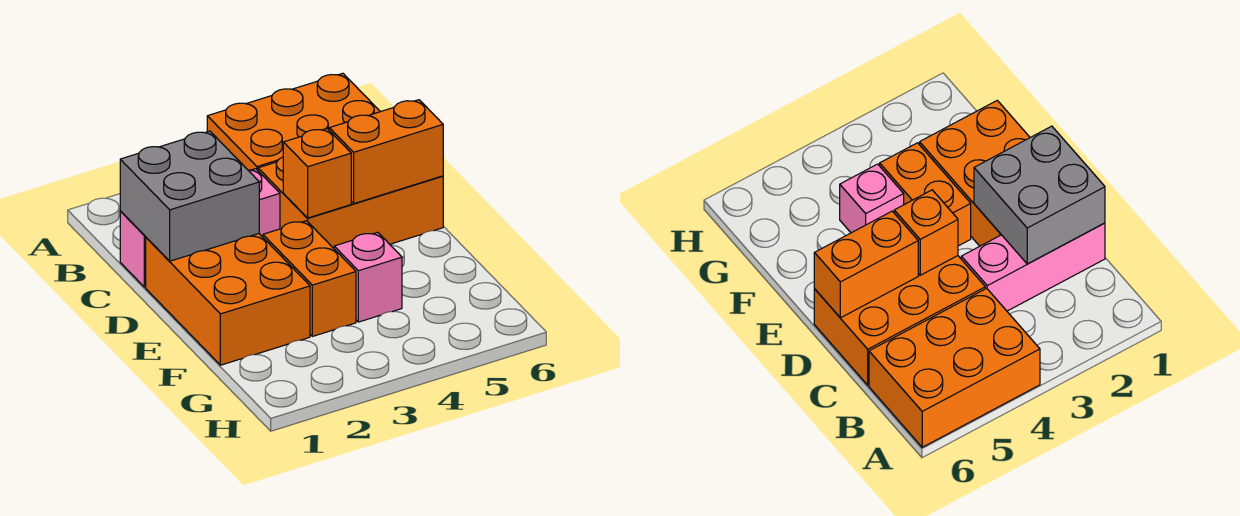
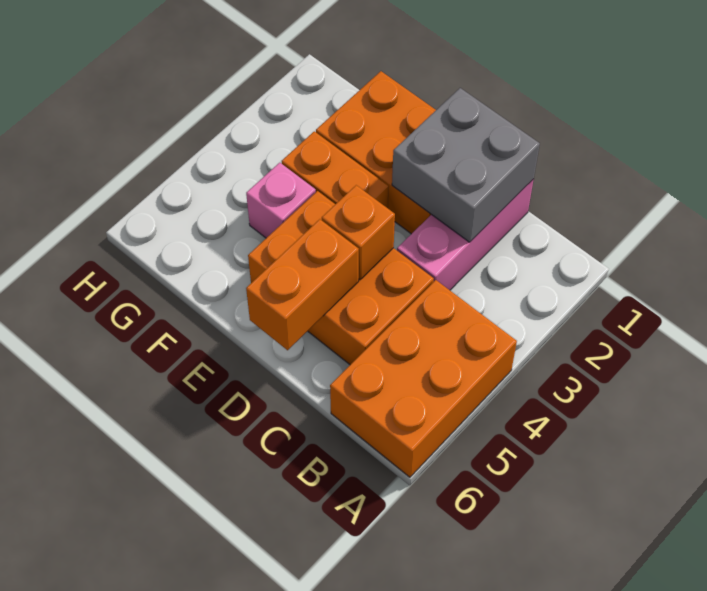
orange 2x3 brick [258,157,443,248] -> orange 2x3 brick turned to [248,191,434,365]

